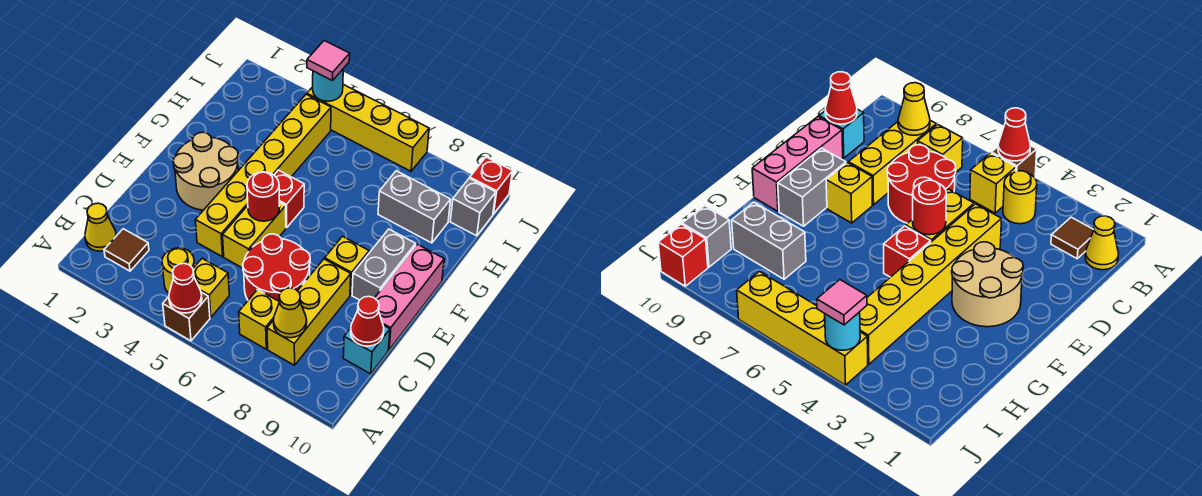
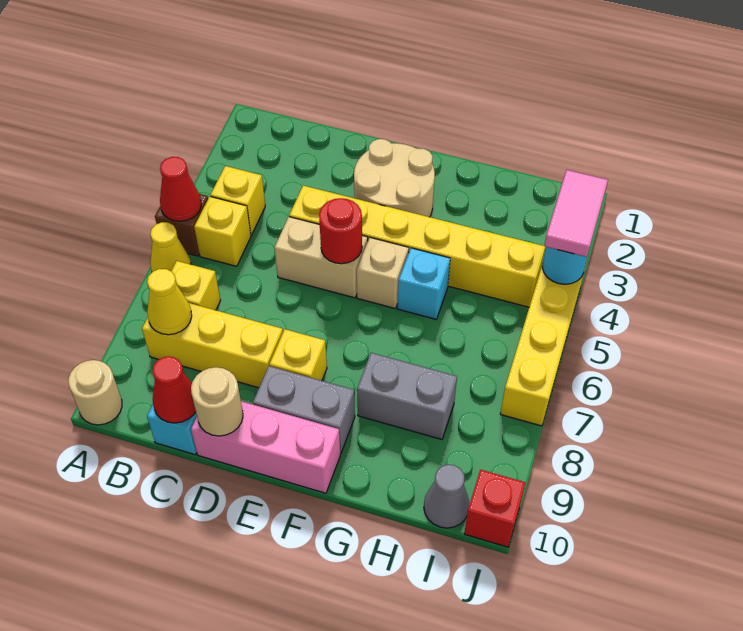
none -> tan 1x1 round brick [68,360,122,425]
yellow 1x1 cone [85,203,116,251] -> yellow 1x1 cone moved to [150,222,191,272]
brown 1x1 tile [104,229,149,271] -> none
yellow 1x1 round brick [162,248,195,293] -> yellow 1x1 brick [210,166,265,235]
red 2x2 round brick [243,234,310,301] -> none
yellow 1x2 brick [223,202,286,268] -> tan 1x2 brick [274,217,368,298]
none -> tan 1x1 round brick [191,367,243,436]
red 1x1 brick [274,170,304,228] -> tan 1x1 brick [357,238,409,309]
none -> cyan 1x1 brick [398,248,450,319]
grey 1x2 brick [378,171,451,243] -> grey 1x2 brick turned to [357,353,457,439]
grey 1x1 brick [450,178,496,236] -> grey 1x1 cone [424,465,469,528]
pink 1x1 tile [307,41,350,81] -> pink 1x2 tile [544,170,608,257]

